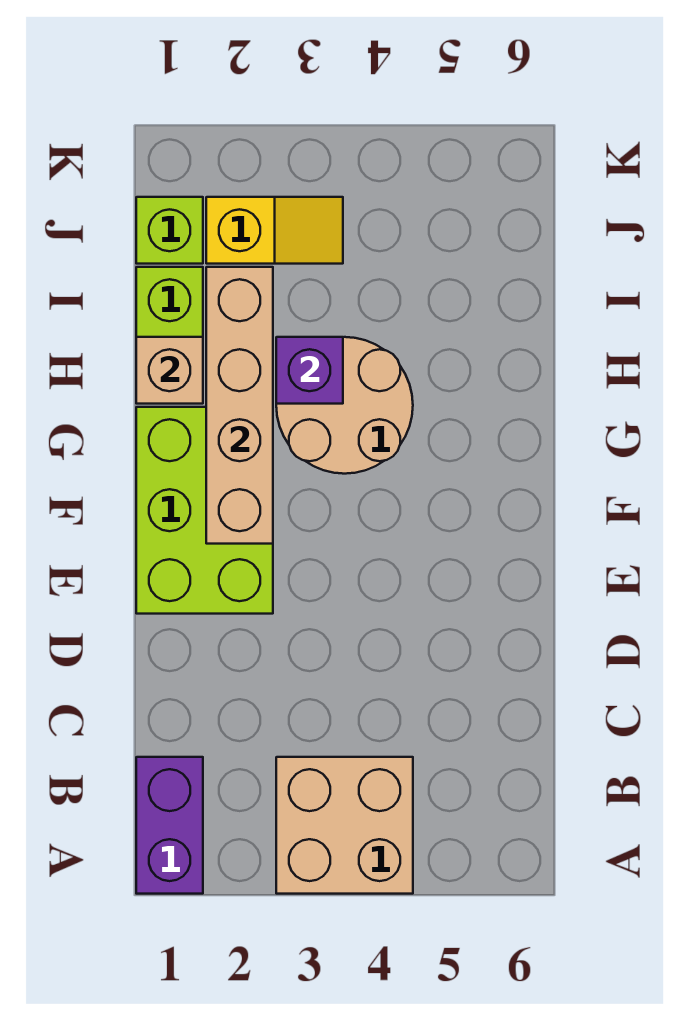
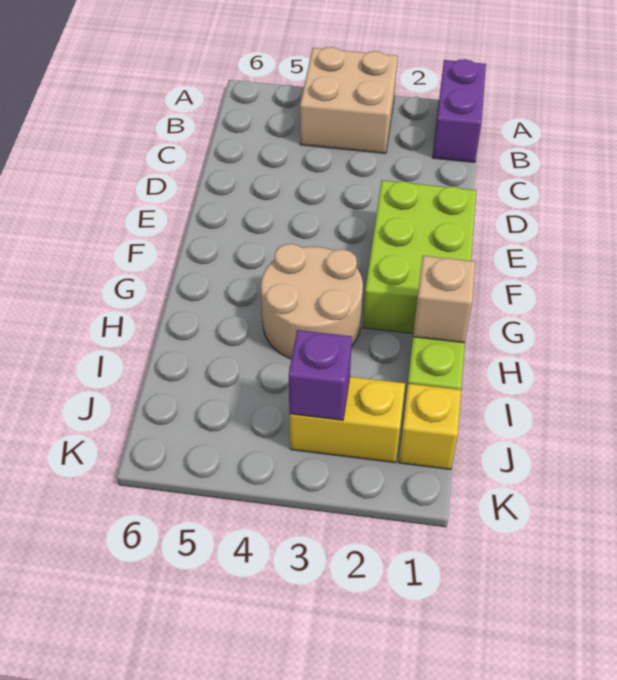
tan 1x4 brick [206,267,273,544] -> none
purple 1x1 brick [276,337,343,404] -> purple 1x1 brick moved to [289,330,352,420]
lime 1x1 brick [136,197,203,264] -> yellow 1x1 brick [399,383,461,469]
yellow 1x2 slope [206,197,343,264] -> yellow 1x2 brick [289,377,405,463]

